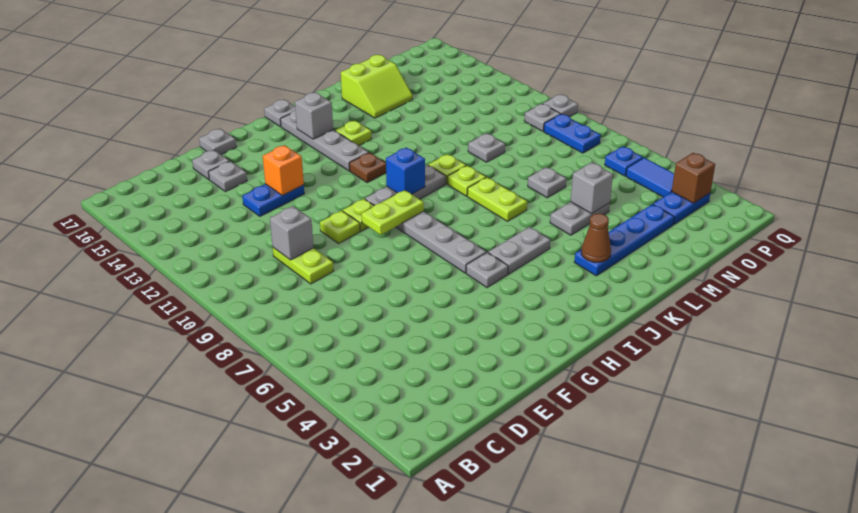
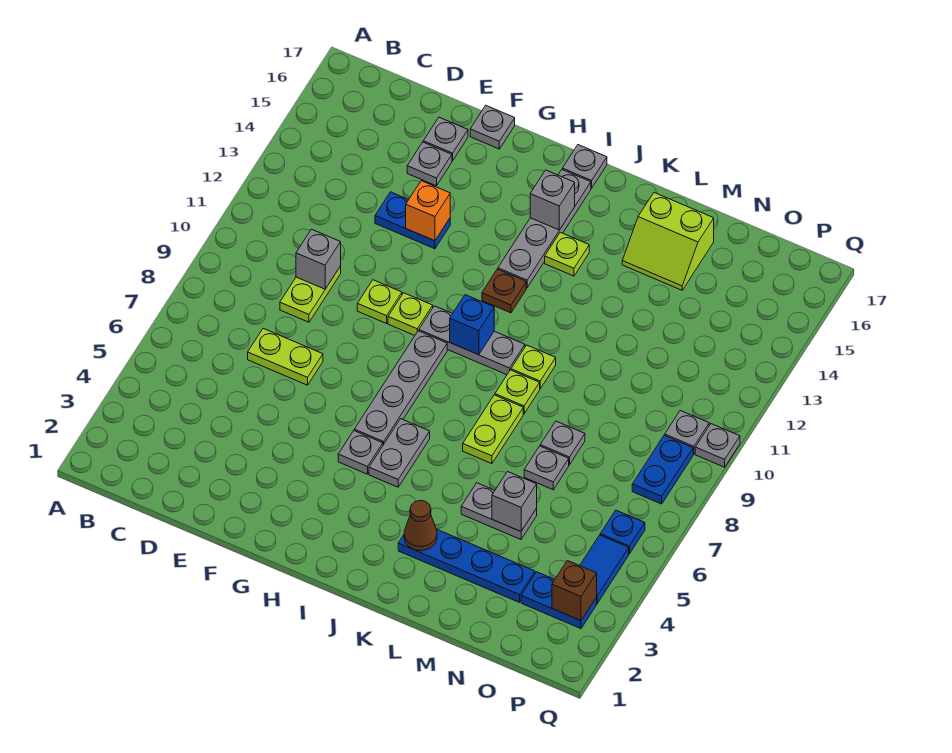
lime 1x2 plate [361,190,424,235] -> lime 1x2 plate moved to [248,329,323,385]
grey 1x2 plate [488,227,550,274] -> grey 1x2 plate turned to [369,419,430,487]
grey 1x1 plate [468,133,505,162] -> grey 1x1 plate moved to [540,421,585,465]

